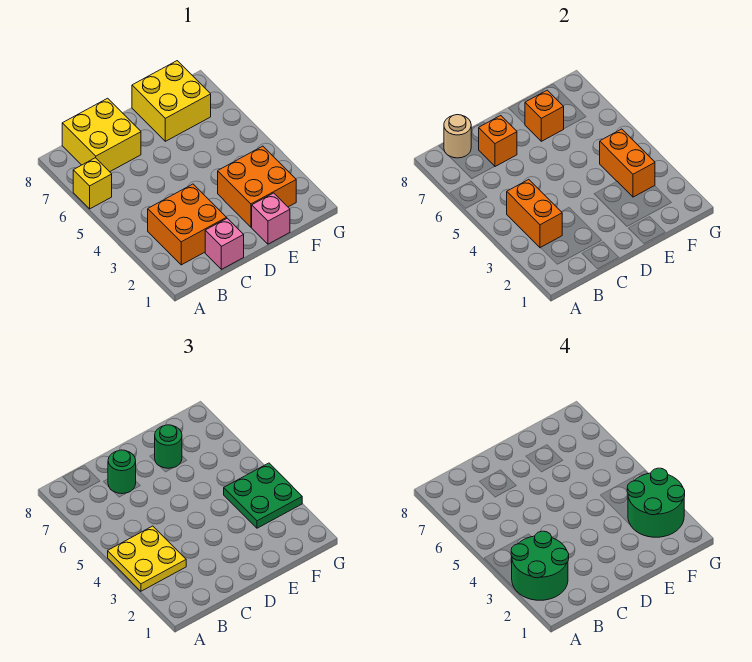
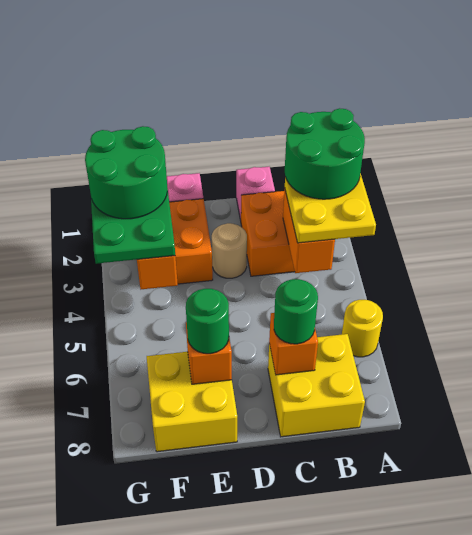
yellow 1x1 brick [73,158,112,209] -> yellow 1x1 round brick [342,300,383,357]
tan 1x1 round brick [444,115,471,158] -> tan 1x1 round brick moved to [212,223,247,278]

